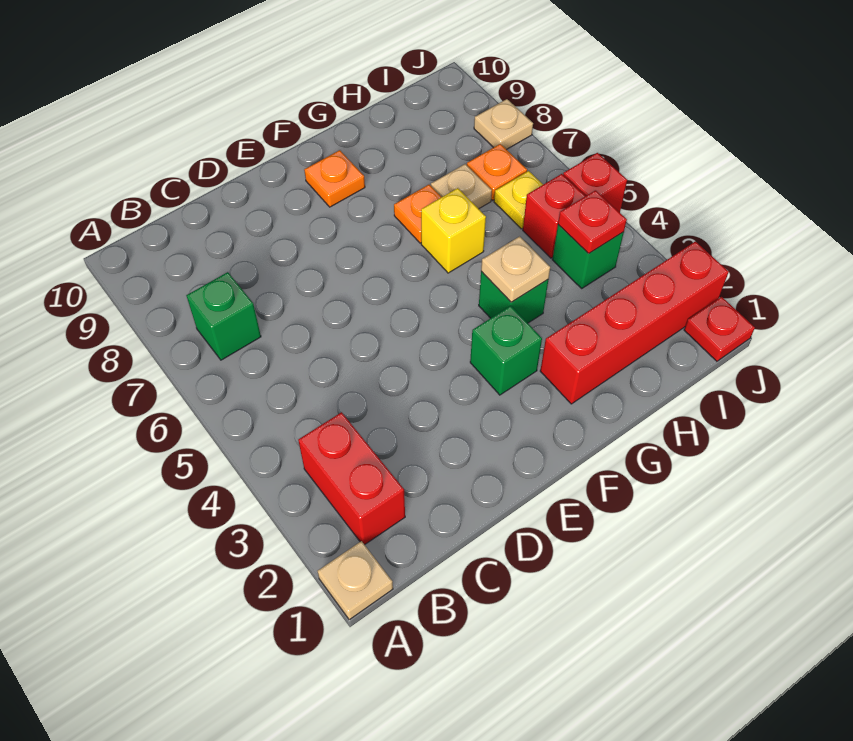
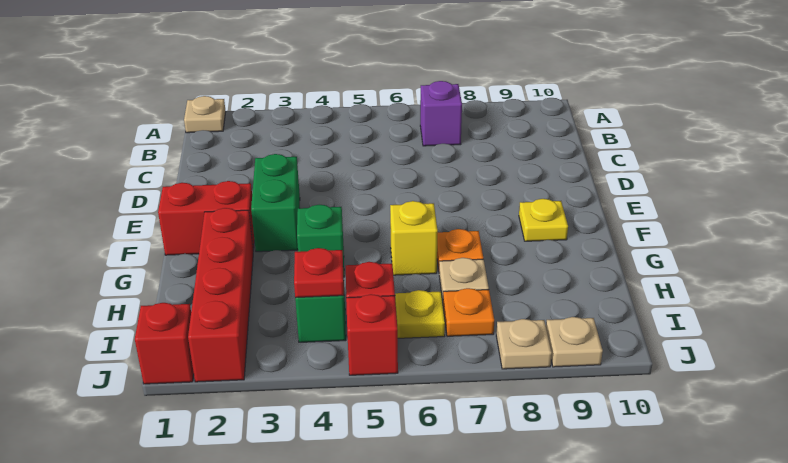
red 1x2 brick [298,412,405,545] -> red 1x2 brick moved to [158,181,254,255]
green 1x1 brick [186,272,261,360] -> purple 1x1 brick [420,81,462,146]
green 1x1 brick [470,306,542,395] -> green 1x2 brick [251,154,300,252]
orange 1x1 plate [304,150,365,207] -> yellow 1x1 plate [519,199,568,241]
tan 1x1 plate [481,236,550,302] -> tan 1x1 plate moved to [546,317,603,367]
red 1x1 plate [684,297,755,361] -> red 1x1 brick [135,303,194,384]

